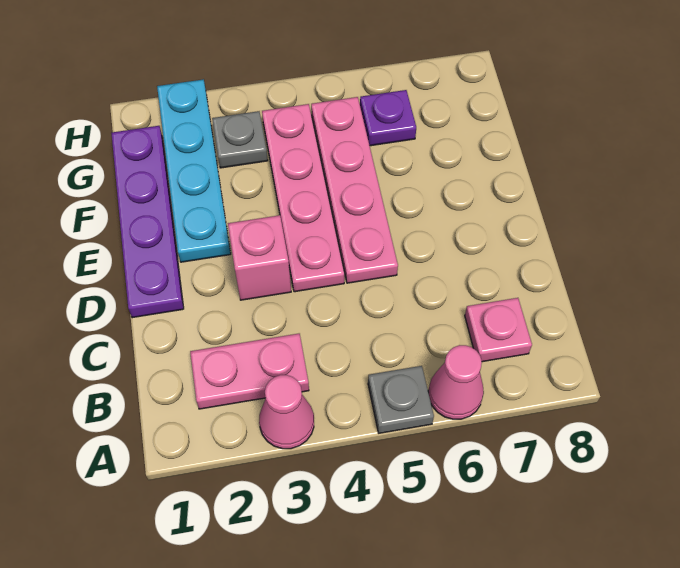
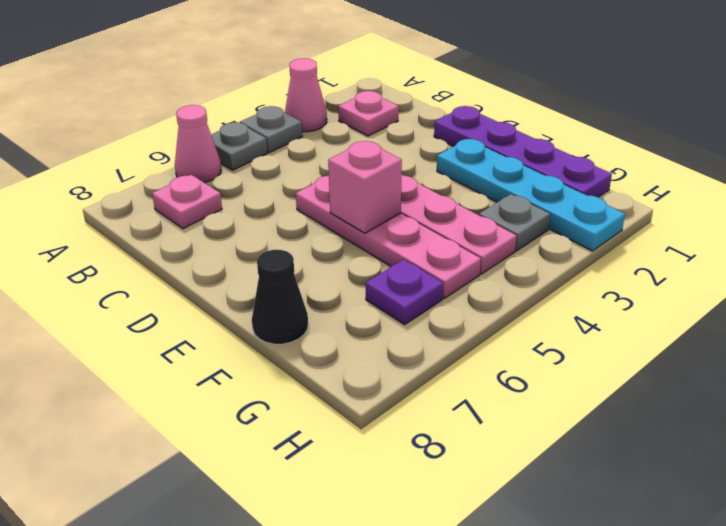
none -> grey 1x1 plate [240,106,302,153]
pink 1x2 plate [190,334,309,409] -> pink 1x1 plate [338,91,399,136]
pink 1x1 brick [228,215,291,300] -> pink 1x1 brick moved to [328,141,402,233]
none -> black 1x1 cone [252,250,308,344]

